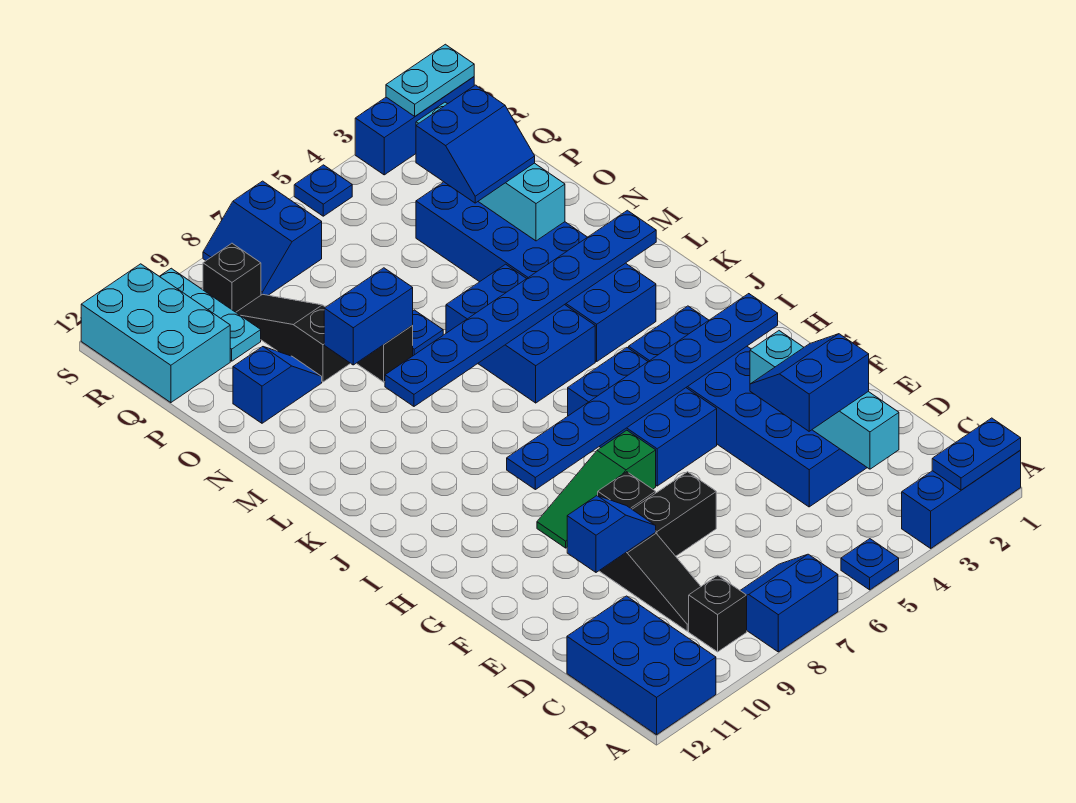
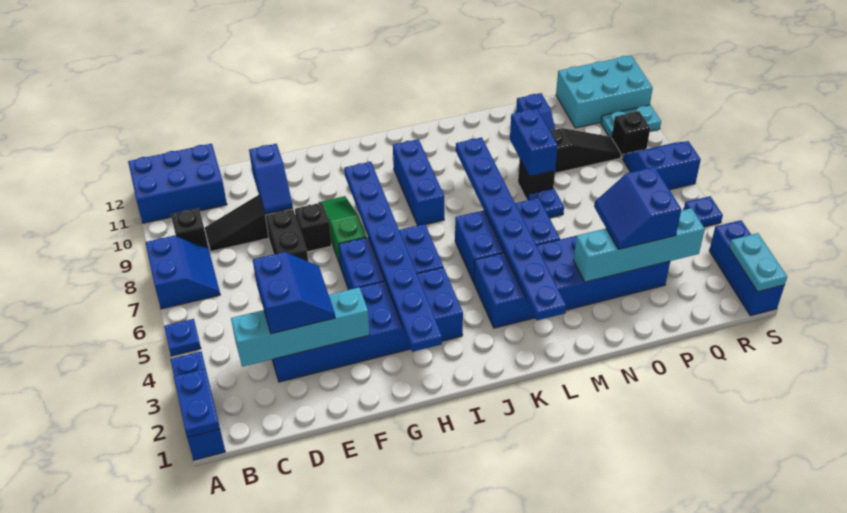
none -> blue 1x3 brick [393,139,444,226]
cyan 1x3 plate [159,268,261,361] -> cyan 1x2 plate [601,105,661,138]

